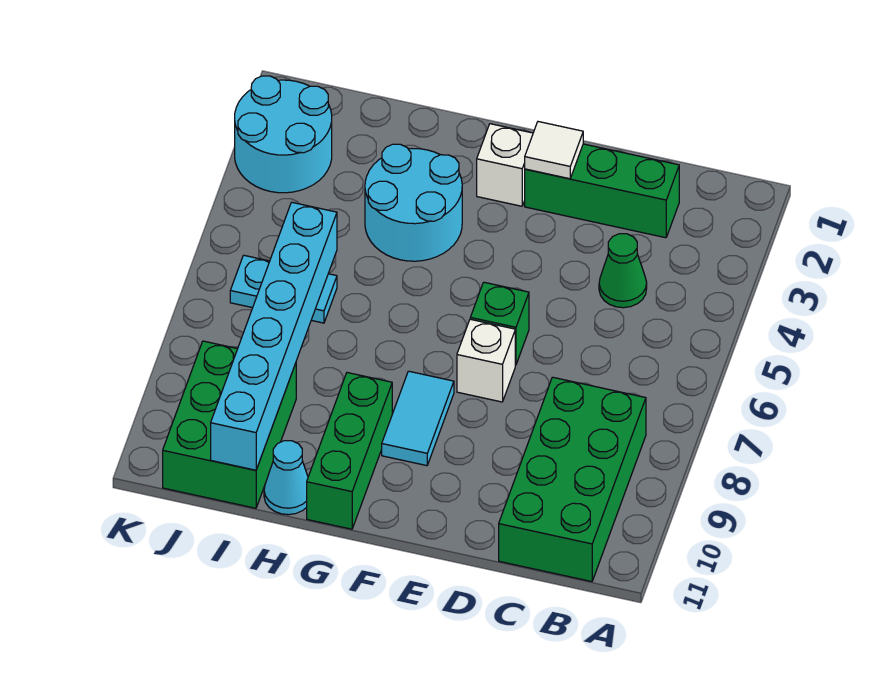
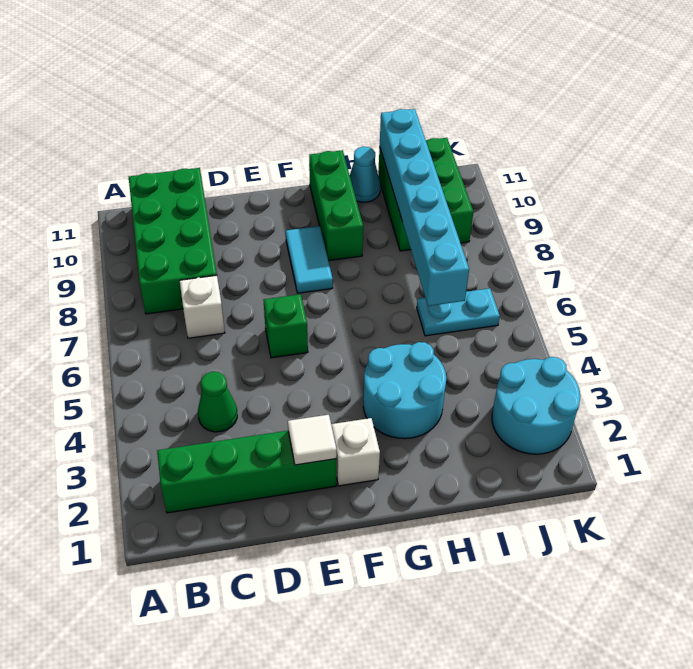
green 1x3 brick [525,144,679,238] -> green 1x4 brick [157,431,336,513]
white 1x1 brick [457,319,515,402] -> white 1x1 brick moved to [180,275,225,338]

